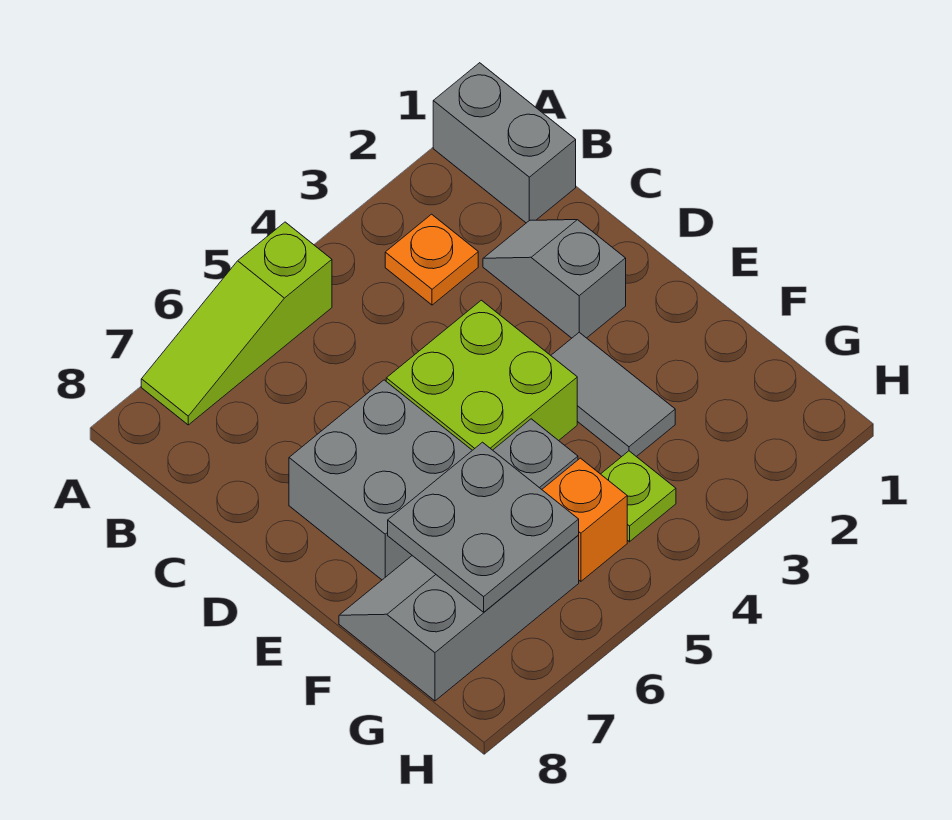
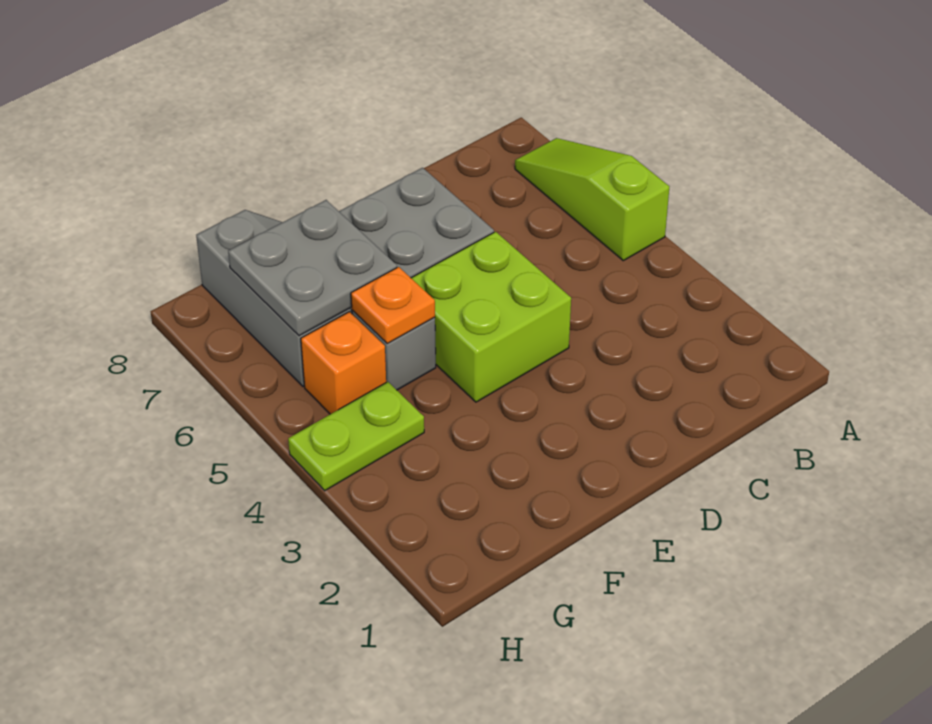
grey 1x2 brick [433,63,576,223] -> none
orange 1x1 plate [385,214,478,305] -> orange 1x1 plate moved to [351,267,435,343]
grey 1x2 slope [483,220,626,338] -> none
grey 1x2 tile [551,332,675,457] -> none
lime 1x1 plate [601,451,676,542] -> lime 1x2 plate [288,382,424,491]

